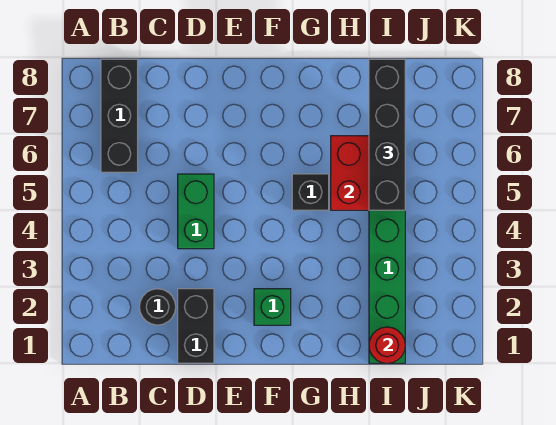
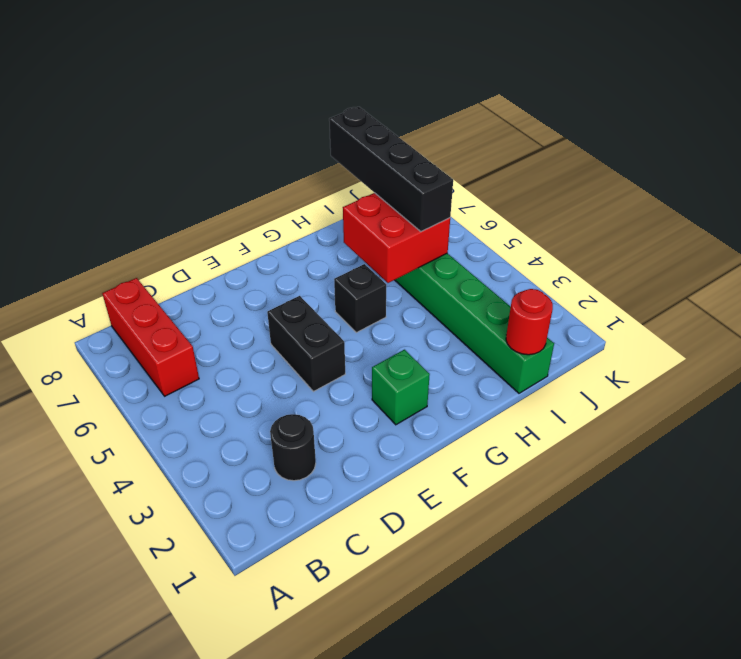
black 1x3 brick [101,59,138,172] -> red 1x3 brick [102,278,199,396]
black 1x2 brick [178,289,214,363] -> black 1x2 brick moved to [267,296,345,392]
green 1x2 brick [178,174,214,249] -> none

